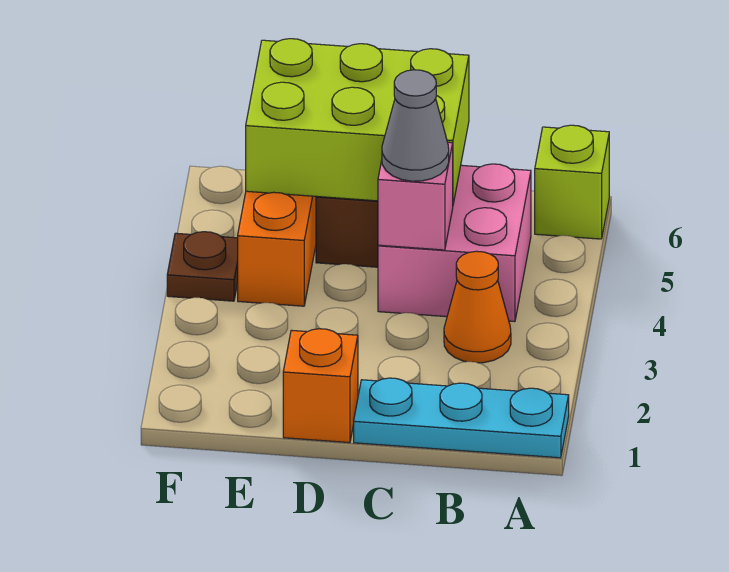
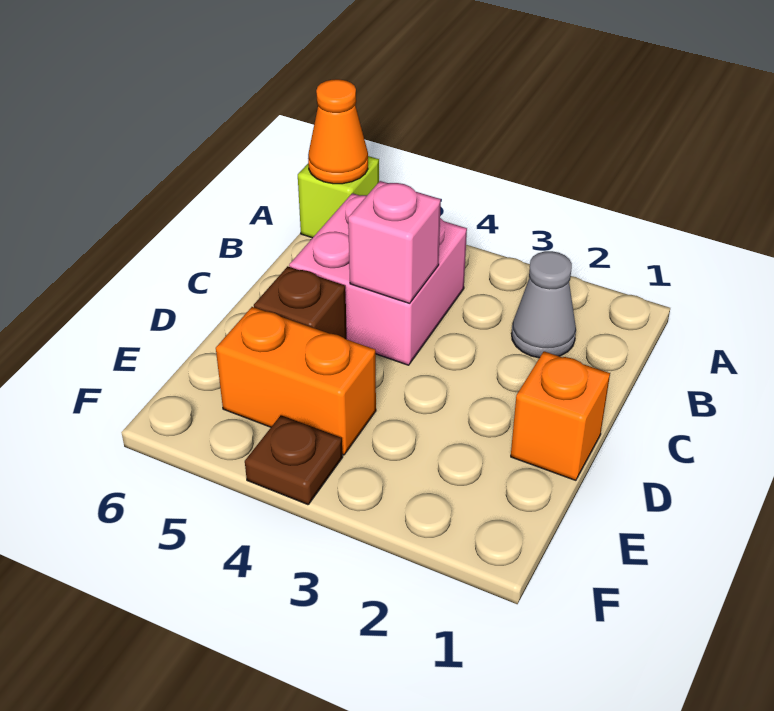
cyan 1x3 plate [354,378,569,458] -> none
orange 1x1 cone [444,251,511,363] -> orange 1x1 cone moved to [308,79,368,184]
grey 1x1 cone [382,70,449,181] -> grey 1x1 cone moved to [511,251,576,358]
lime 2x3 brick [246,39,469,204] -> none

